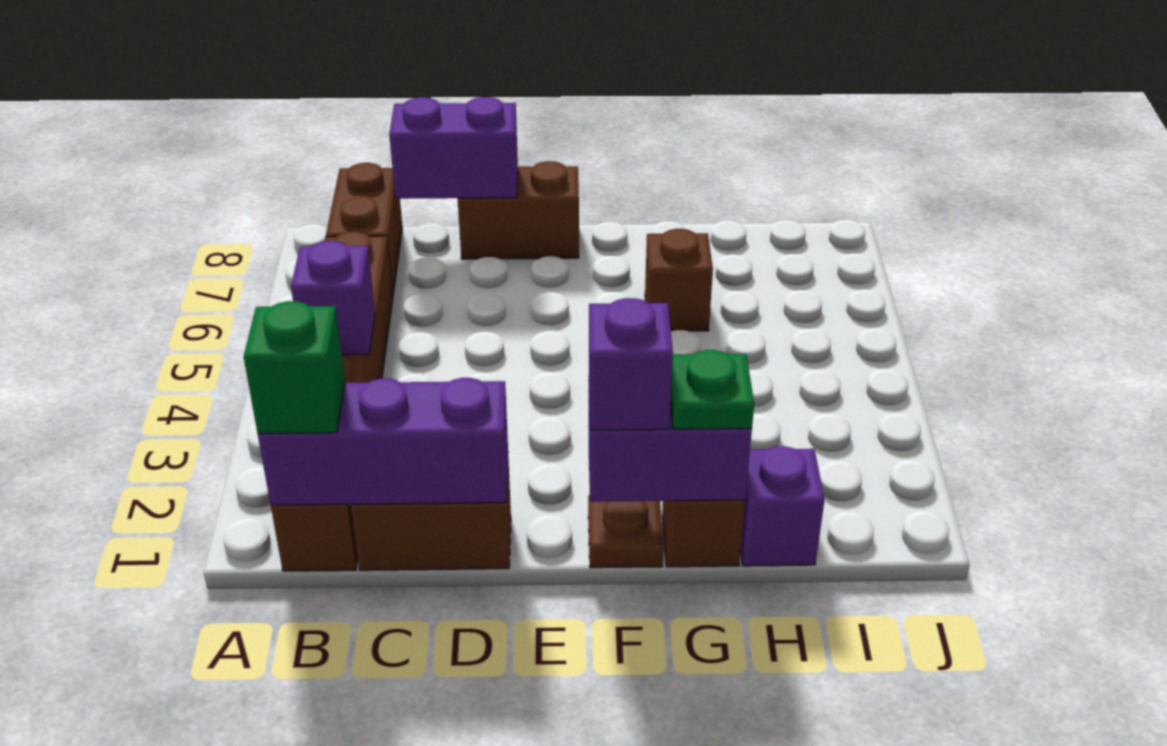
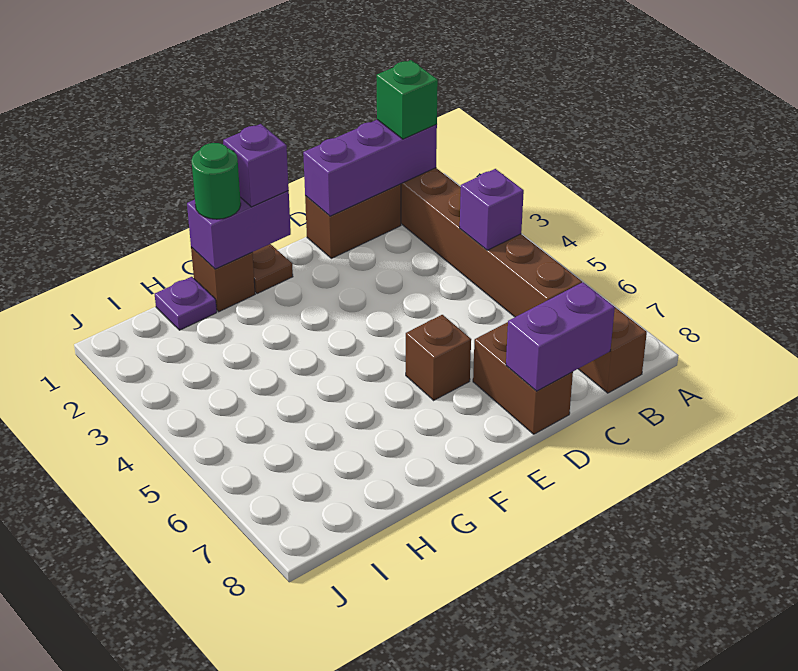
brown 1x2 brick [458,161,579,259] -> brown 1x2 brick turned to [473,322,573,434]
green 1x1 plate [671,350,754,429] -> green 1x1 round brick [191,143,241,219]
brown 1x1 brick [645,229,713,331] -> brown 1x1 brick moved to [406,315,471,400]
purple 1x1 brick [741,446,824,566] -> purple 1x1 plate [155,277,217,330]

